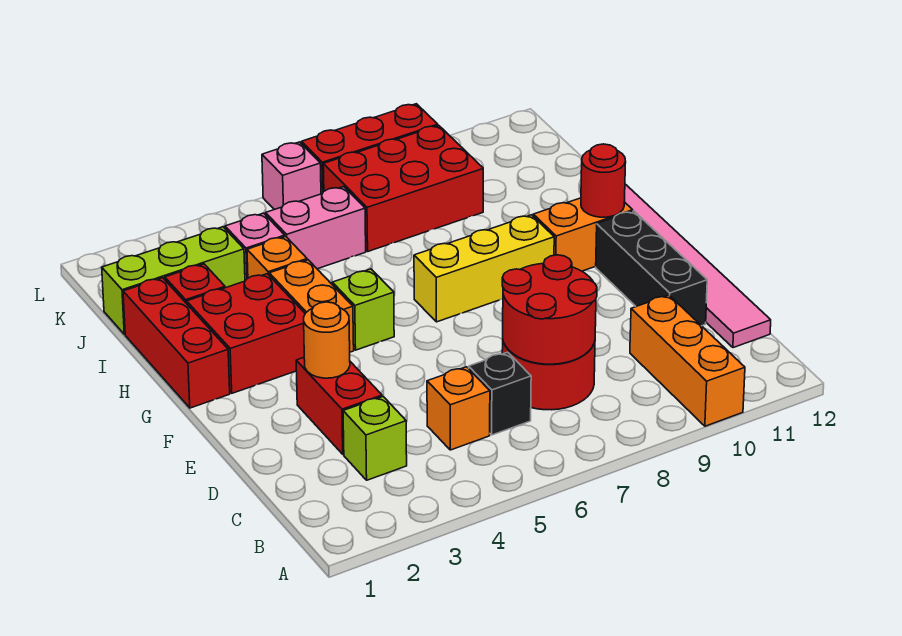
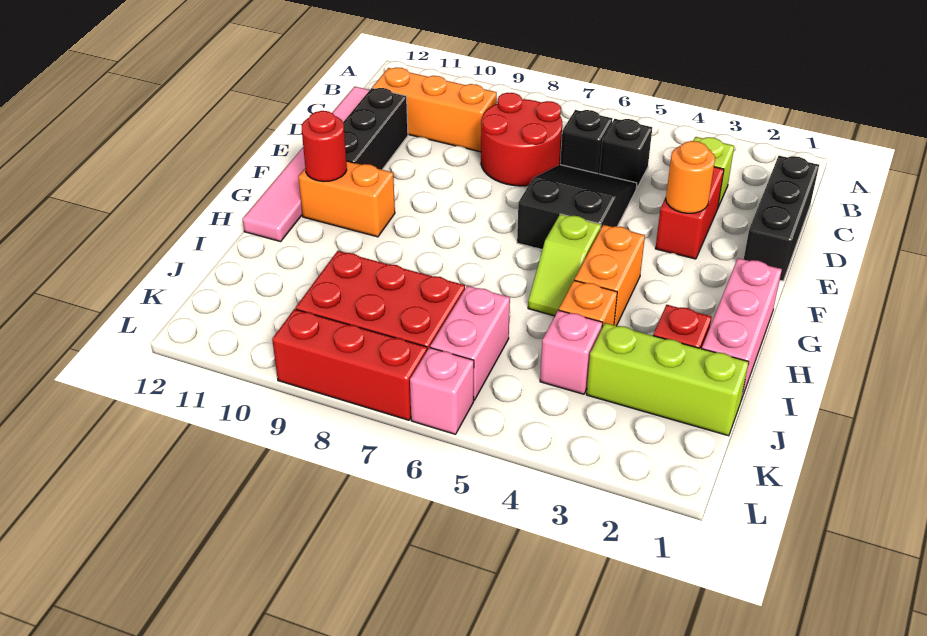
orange 1x3 brick [630,295,745,426] -> orange 1x3 brick turned to [372,67,497,152]
none -> black 1x3 brick [744,156,819,281]
orange 1x1 brick [427,367,490,450] -> black 1x1 brick [599,119,652,189]
red 2x2 round brick [502,255,597,364] -> none
none -> black 2x3 slope [517,165,637,250]
red 1x3 brick [123,278,230,408] -> pink 1x3 brick [702,258,782,400]
red 2x2 brick [187,274,305,393] -> none
yellow 1x3 brick [414,215,554,322] -> none
pink 1x2 brick [266,187,366,269] -> pink 1x2 brick turned to [430,286,510,400]

